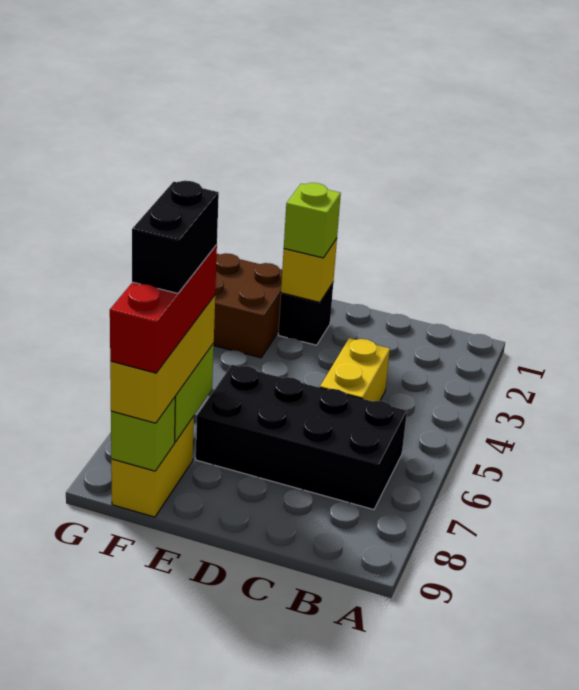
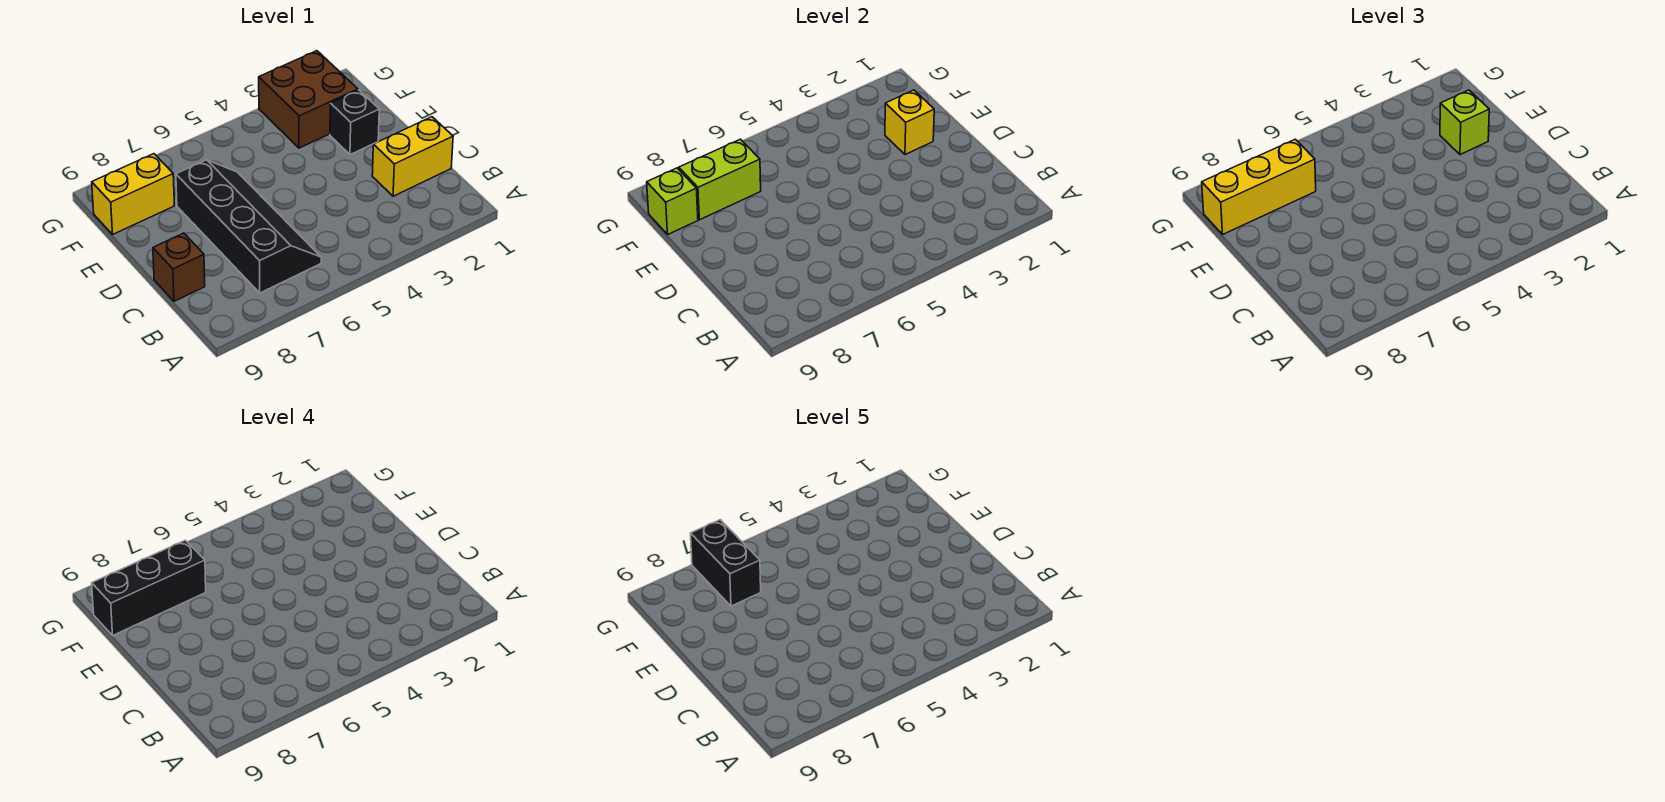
black 2x4 brick [196,365,407,510] -> black 2x4 slope [176,160,322,293]
yellow 1x2 brick [320,338,390,401] -> yellow 1x2 brick moved to [372,117,453,196]
none -> brown 1x1 brick [153,233,205,301]
red 1x3 brick [110,245,217,373] -> black 1x3 brick [92,540,206,635]
black 1x2 brick [132,181,219,293] -> black 1x2 brick turned to [691,520,761,606]

